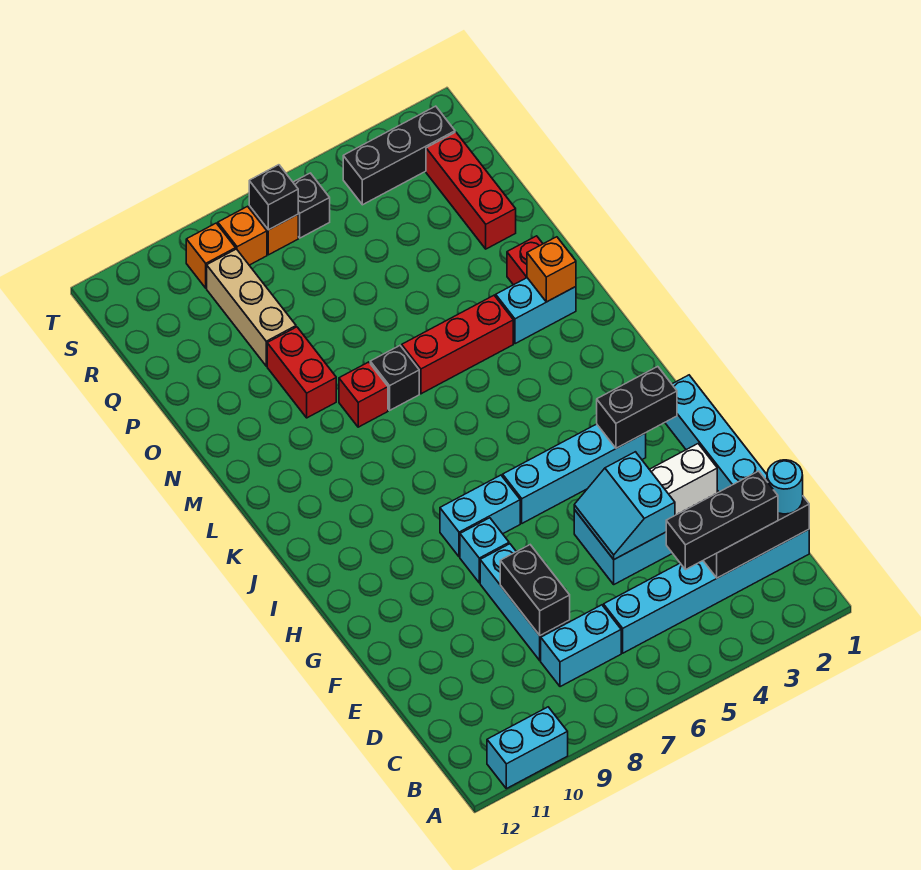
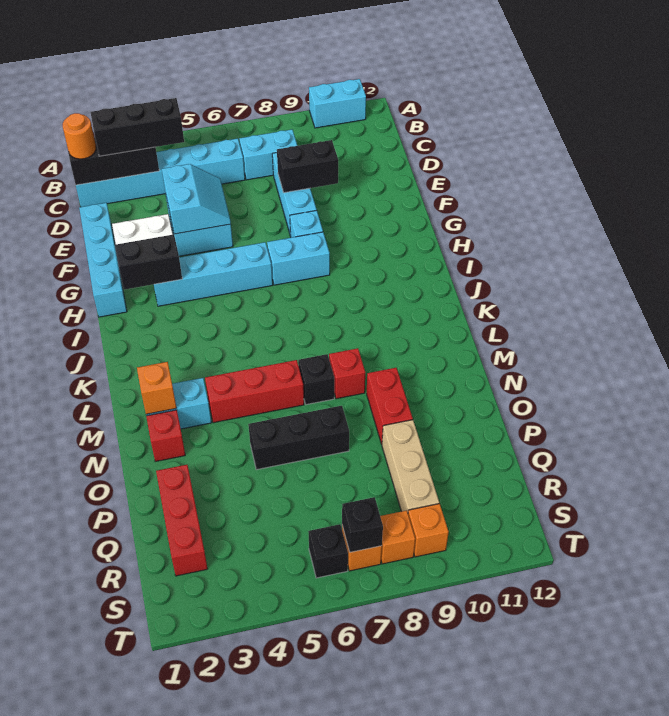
cyan 1x1 round brick [767,460,803,514] -> orange 1x1 round brick [63,113,96,159]
black 1x2 brick [500,545,570,636] -> black 1x2 brick turned to [277,140,338,193]
black 1x3 brick [343,106,455,205] -> black 1x3 brick moved to [248,406,349,470]

